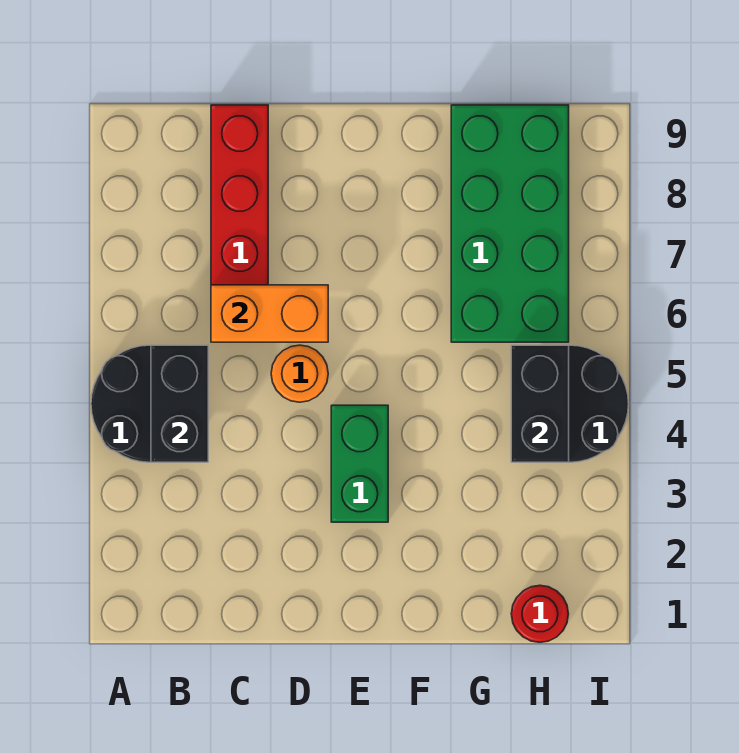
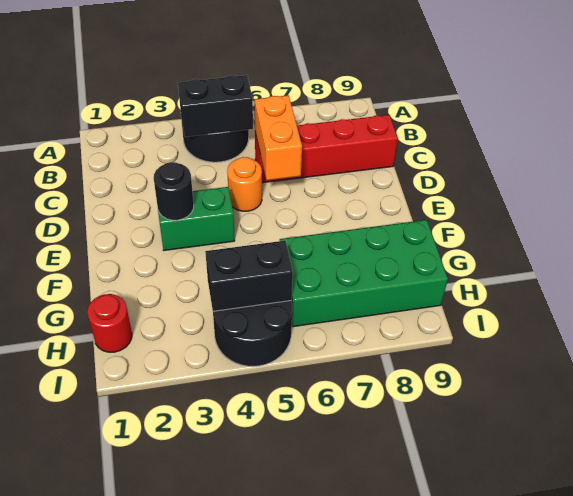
none -> black 1x1 round brick [154,162,194,220]

